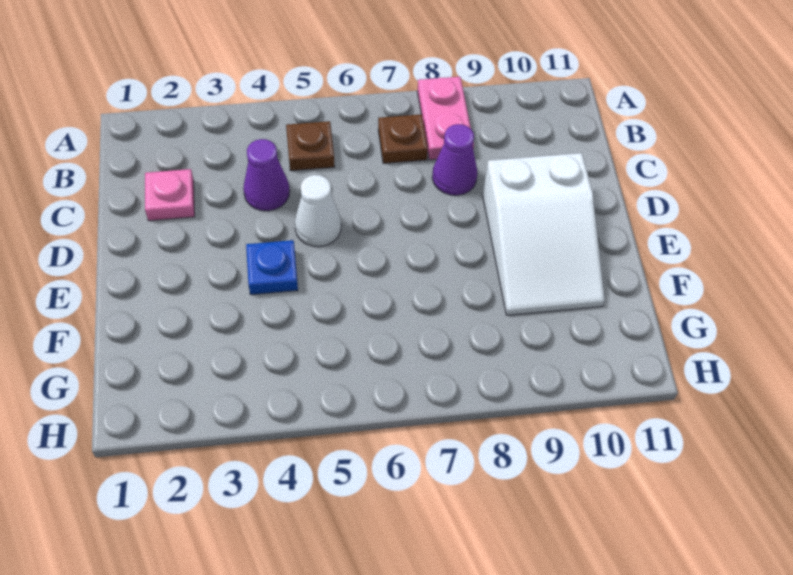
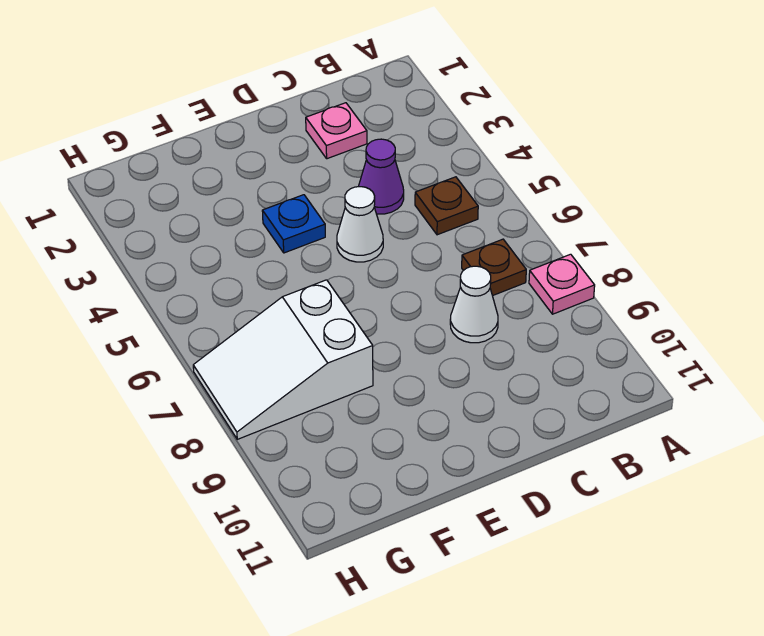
pink 1x2 plate [417,77,474,160] -> pink 1x1 plate [529,254,595,314]
purple 1x1 cone [432,124,477,195] -> white 1x1 cone [450,266,498,343]
white 2x3 slope [483,153,605,315] -> white 2x3 slope moved to [193,280,373,439]

